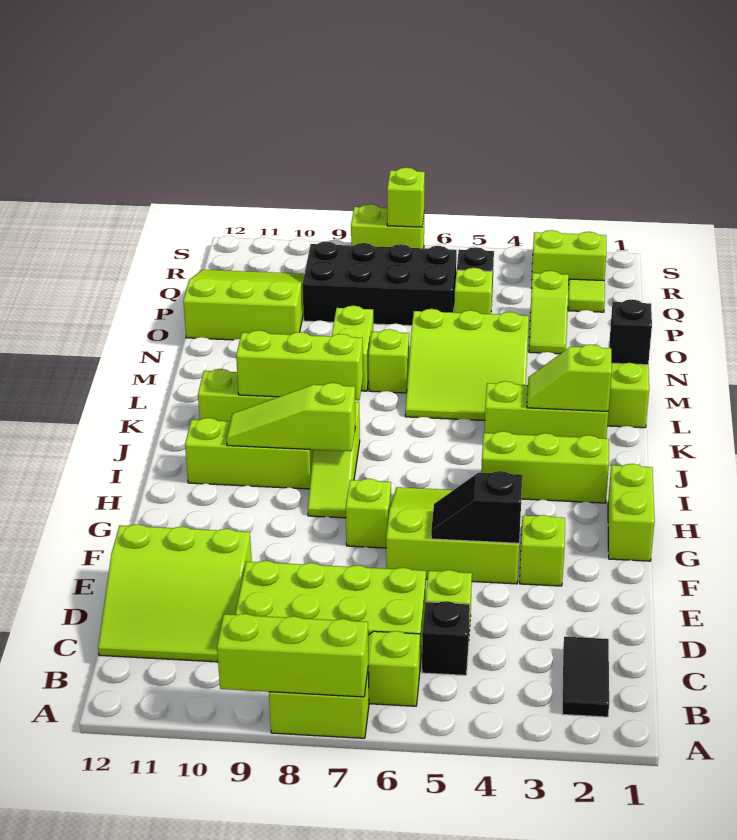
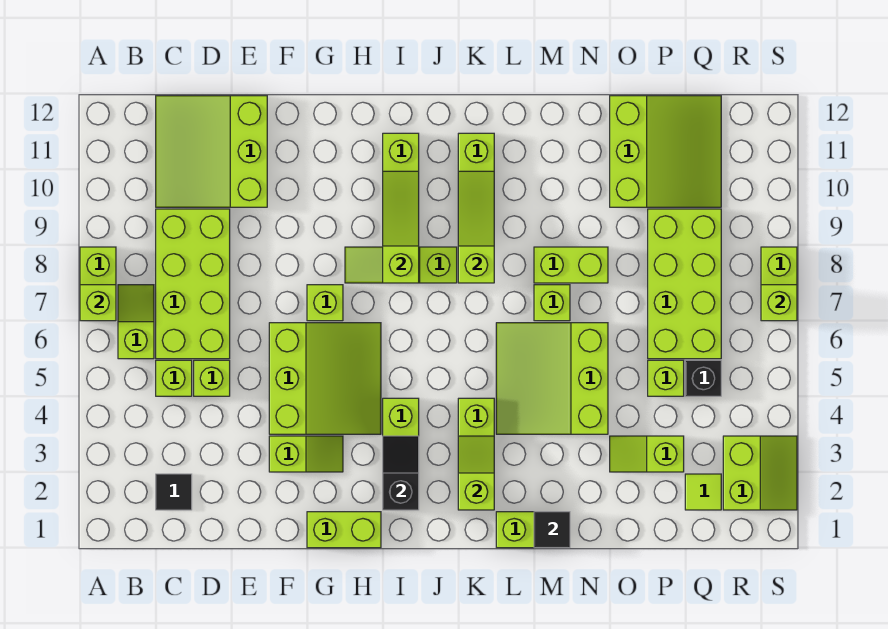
lime 1x3 brick [217,614,368,697] -> lime 1x1 brick [80,285,116,321]
black 1x2 tile [562,637,609,717] -> black 1x1 tile [156,474,192,510]
black 1x1 brick [422,601,470,675] -> lime 1x1 brick [156,360,192,396]
black 1x2 slope [431,471,522,543] -> black 1x2 slope moved to [383,436,419,510]
lime 1x3 brick [236,330,363,400] -> lime 1x3 slope [458,171,494,283]
black 1x1 brick [609,299,652,365] -> black 1x1 tile [534,512,570,548]
black 2x4 brick [302,241,457,326] -> lime 2x4 brick [648,209,721,359]

